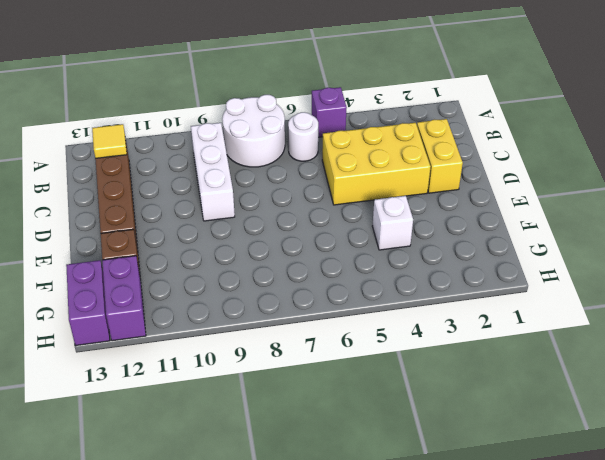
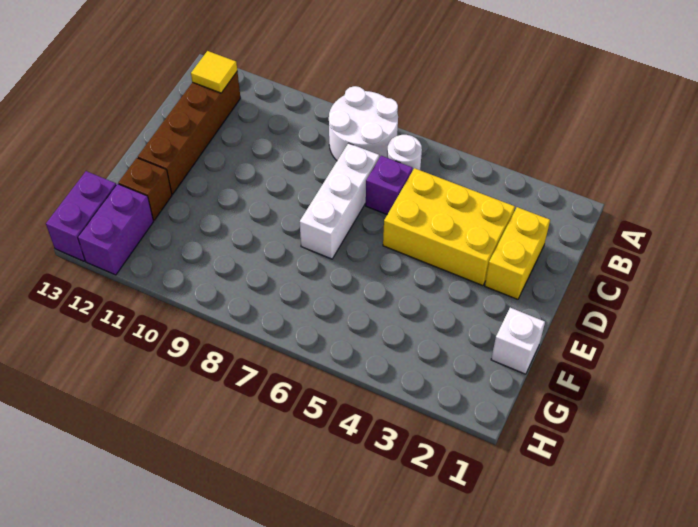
purple 1x1 brick [312,87,347,137] -> purple 1x1 brick moved to [366,156,413,215]
white 1x3 brick [191,123,235,221] -> white 1x3 brick moved to [300,143,379,259]
white 1x1 brick [372,196,413,250] -> white 1x1 brick moved to [491,308,545,374]

